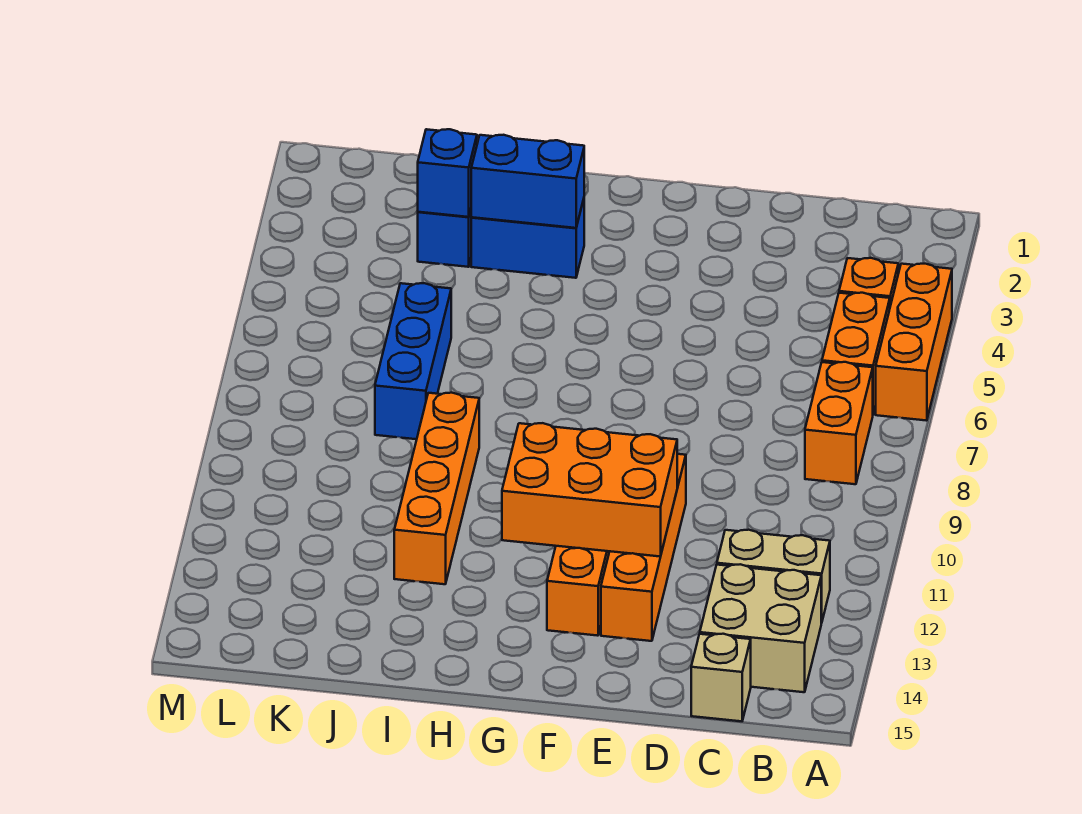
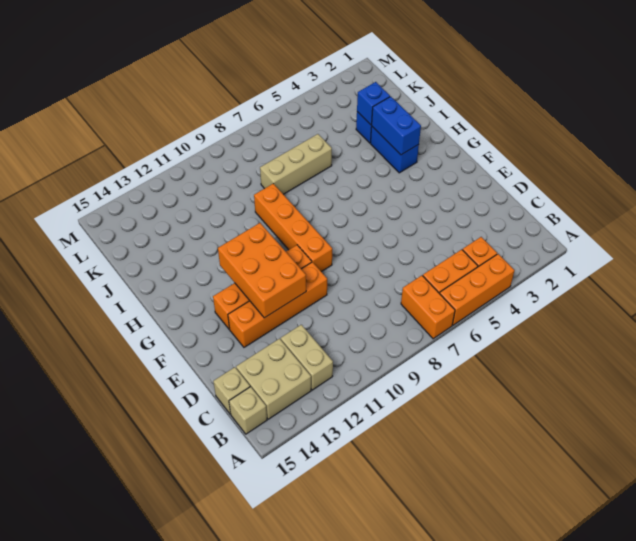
orange 1x2 brick [805,362,873,484] -> orange 1x2 brick turned to [401,275,455,339]
none -> tan 1x1 brick [229,387,267,434]
orange 1x4 brick [394,393,479,584] -> orange 1x4 brick turned to [254,184,332,272]
blue 1x3 brick [375,283,451,439] -> tan 1x3 brick [260,134,332,194]

